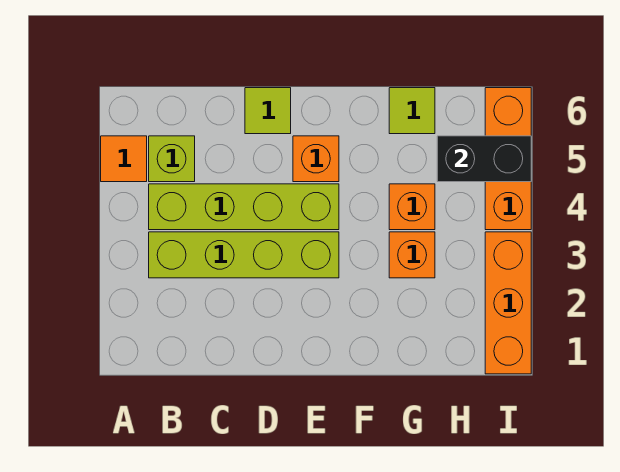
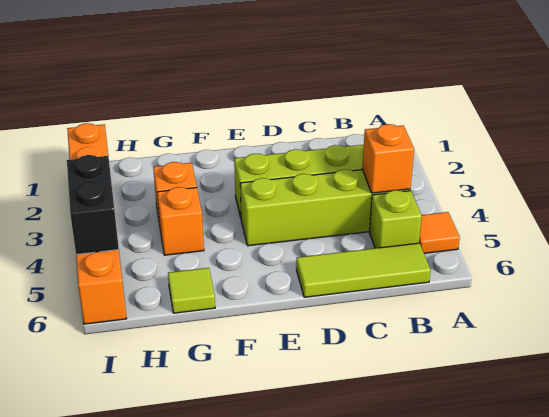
lime 1x1 tile [245,88,291,134] -> lime 1x3 tile [296,243,431,297]
orange 1x1 brick [293,136,339,182] -> orange 1x1 brick moved to [362,124,414,193]
black 1x2 brick [437,136,531,182] -> black 1x2 brick turned to [67,155,119,254]

